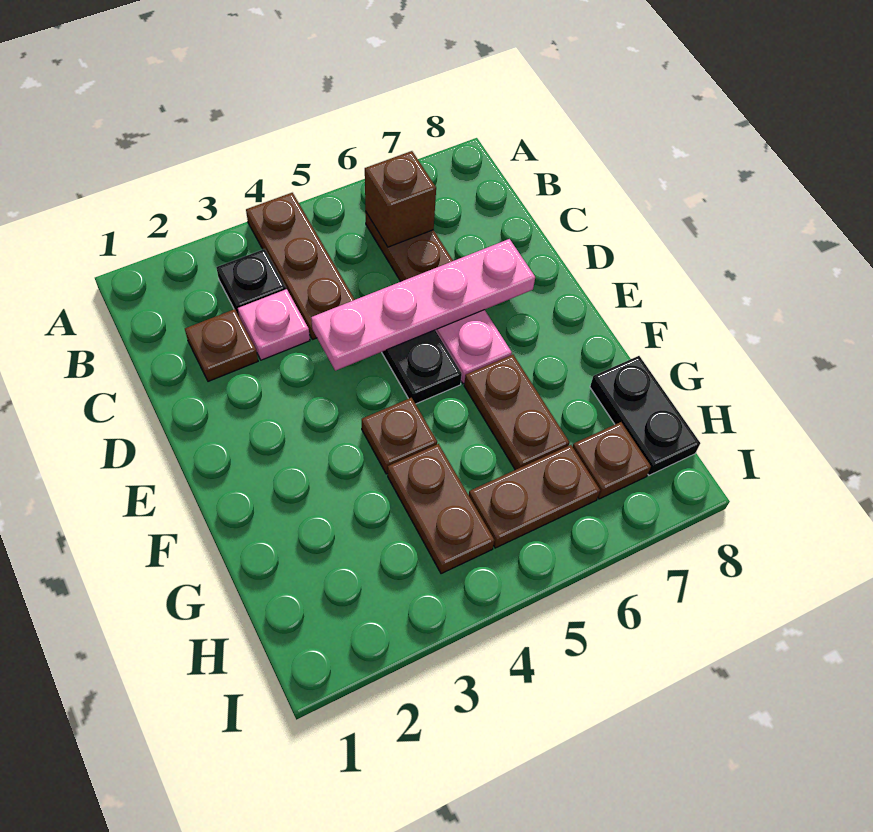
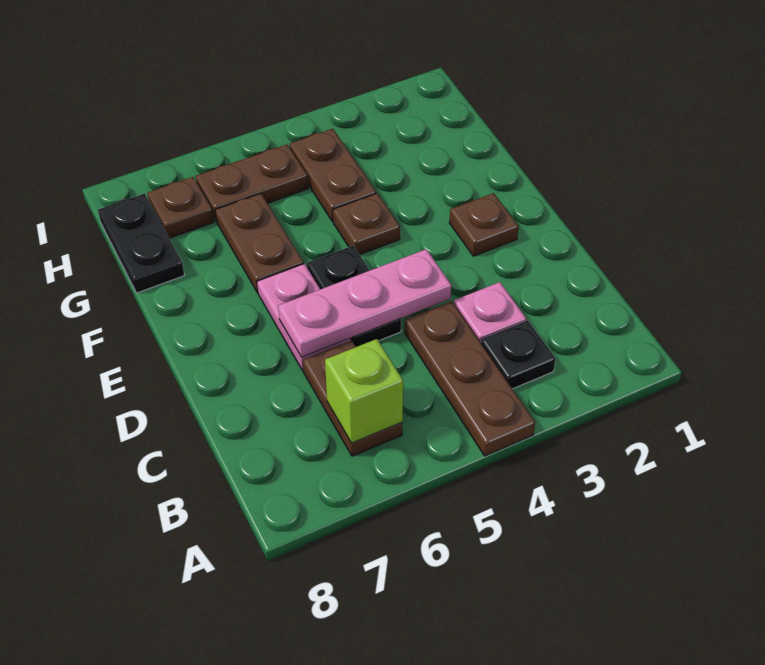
brown 1x1 brick [365,151,436,247] -> lime 1x1 brick [325,339,403,443]
brown 1x1 plate [185,309,258,381] -> brown 1x1 plate moved to [449,193,519,256]
pink 1x4 plate [311,239,535,371] -> pink 1x3 plate [278,249,451,357]

